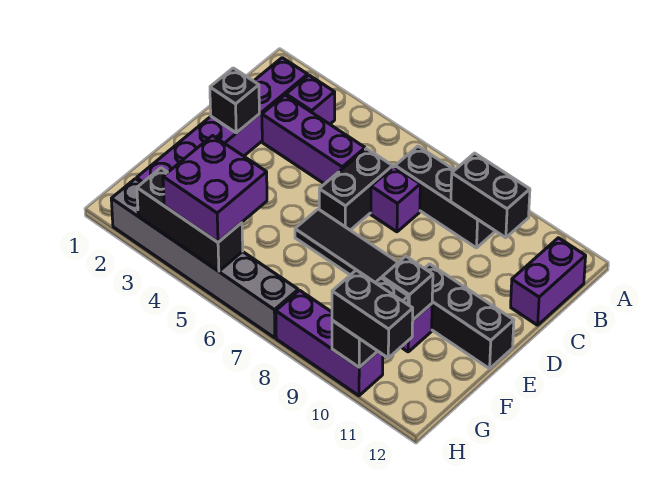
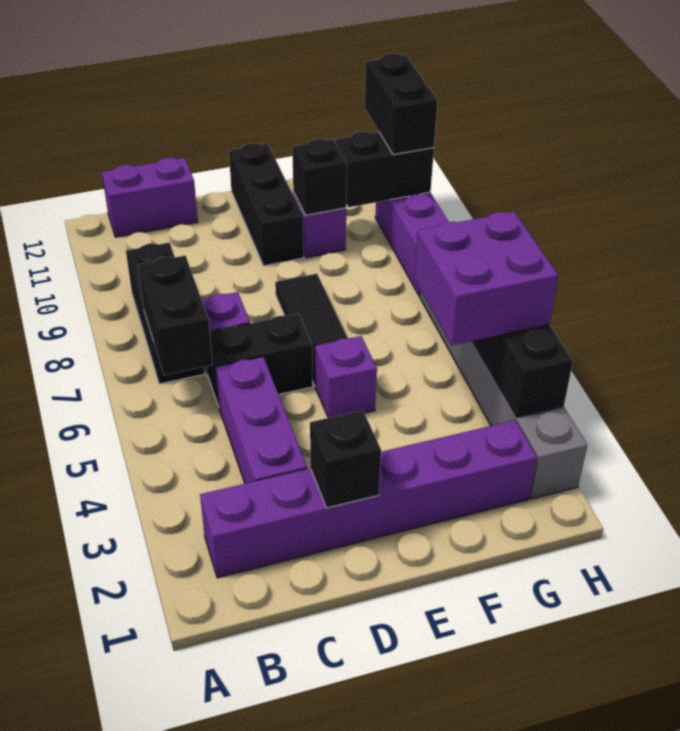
purple 1x1 brick [286,75,335,124] -> purple 1x1 brick moved to [315,336,377,418]
black 1x2 brick [451,153,530,238] -> black 1x2 brick moved to [138,256,213,375]

